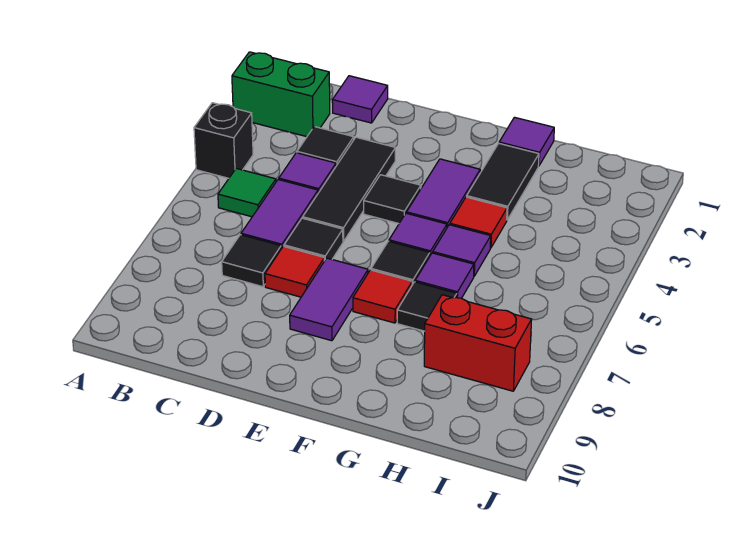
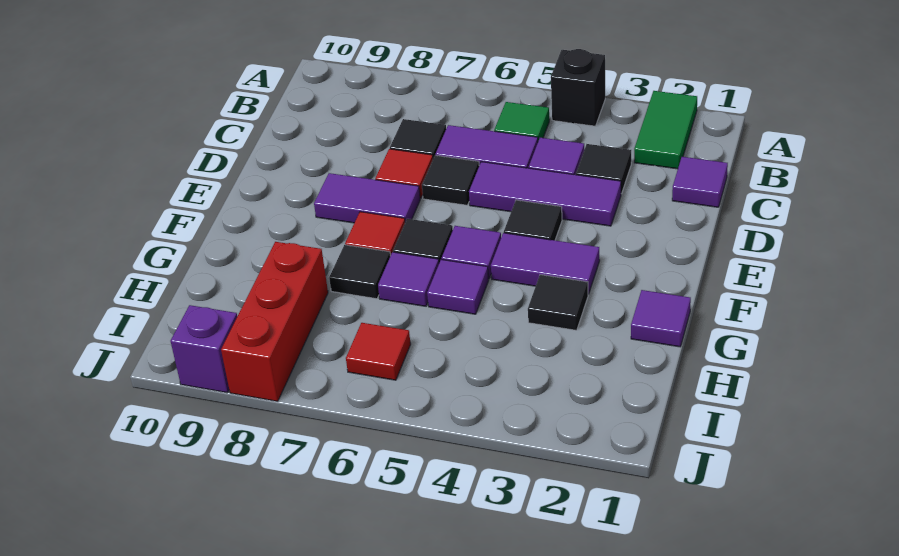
green 1x2 brick [232,52,330,137] -> green 1x2 tile [634,91,697,169]
black 1x3 tile [303,137,395,241] -> purple 1x3 tile [469,162,621,226]
black 1x2 tile [467,143,539,220] -> black 1x1 tile [528,275,588,330]
red 1x1 tile [450,197,507,248] -> red 1x1 tile moved to [346,323,411,380]
red 1x2 brick [424,295,532,391] -> red 1x3 brick [221,242,328,401]
none -> purple 1x1 brick [171,305,237,393]

